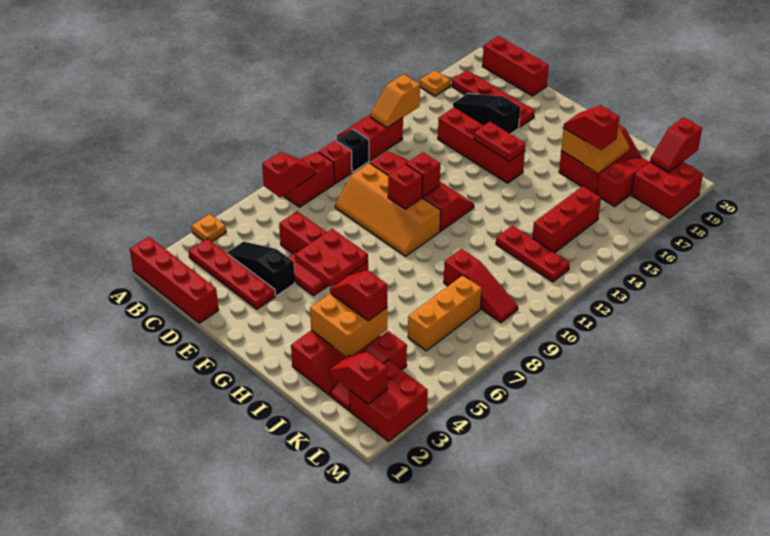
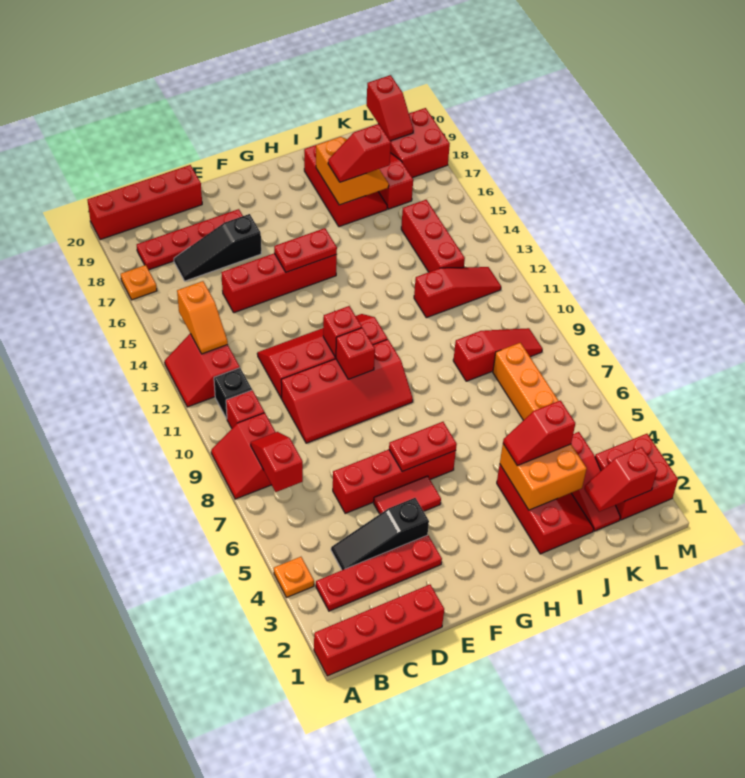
red 1x3 brick [482,36,549,96] -> red 1x4 brick [87,165,202,240]
orange 2x4 slope [335,163,441,256] -> red 2x4 slope [281,339,413,443]
red 2x2 plate [295,229,368,287] -> red 1x2 plate [389,422,457,472]
red 1x3 plate [496,226,570,282] -> red 1x3 slope [414,267,501,318]

